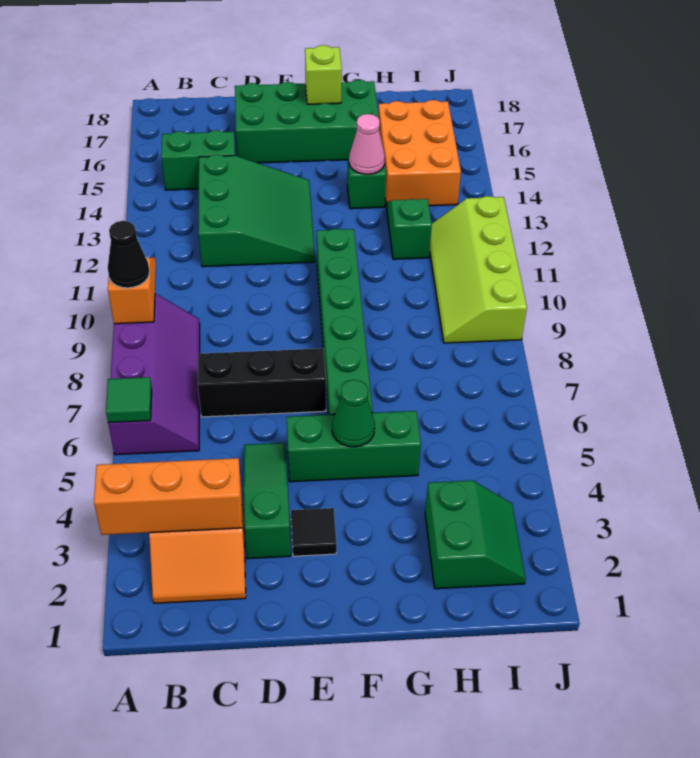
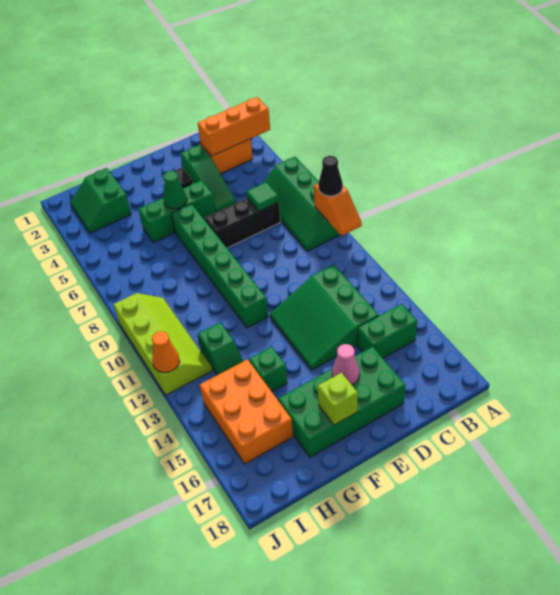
purple 2x4 slope [108,294,200,455] -> green 2x4 slope [263,157,340,251]
green 1x1 tile [106,377,152,423] -> green 1x1 tile moved to [246,182,279,211]
pink 1x1 cone [349,114,385,174] -> pink 1x1 cone moved to [332,344,360,385]
none -> orange 1x1 cone [152,331,180,372]

